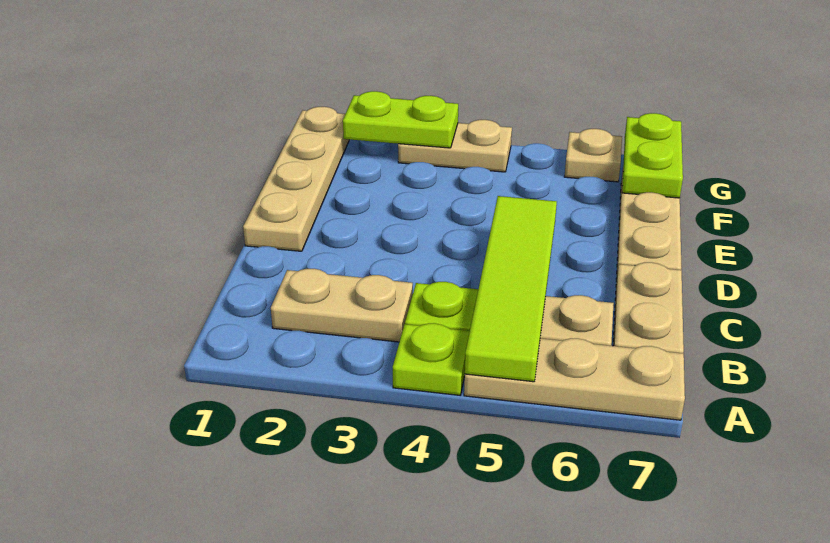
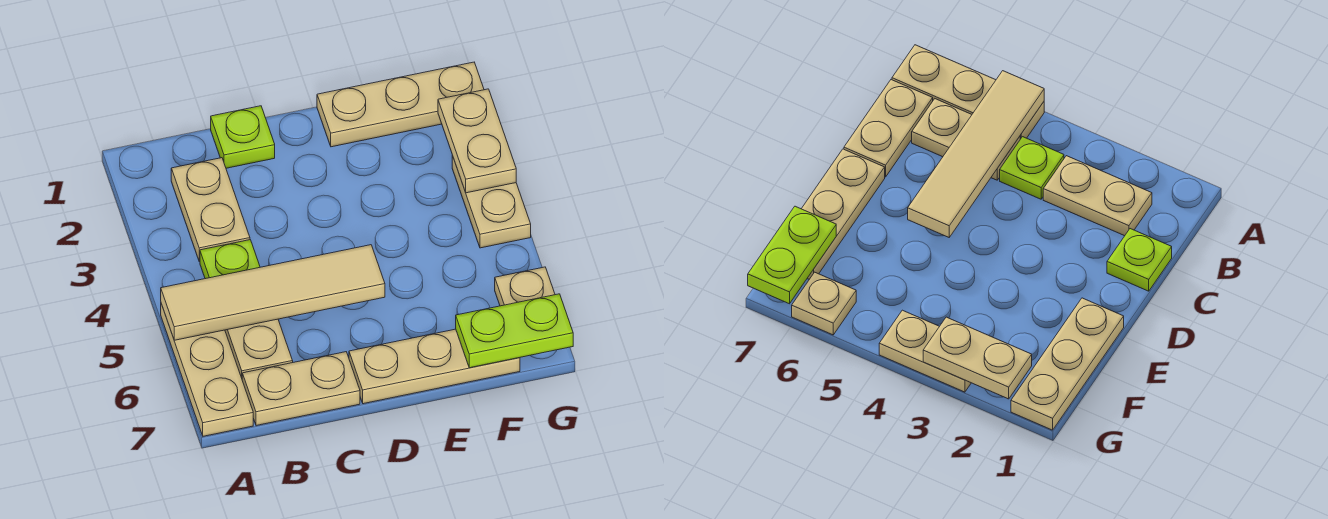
lime 1x1 plate [393,323,470,395] -> lime 1x1 plate moved to [211,106,275,168]
lime 1x4 tile [465,196,557,382] -> tan 1x4 tile [161,245,385,340]
tan 1x4 plate [243,107,349,251] -> tan 1x3 plate [317,62,484,147]
lime 1x2 plate [343,91,458,148] -> tan 1x2 plate [438,89,516,193]

